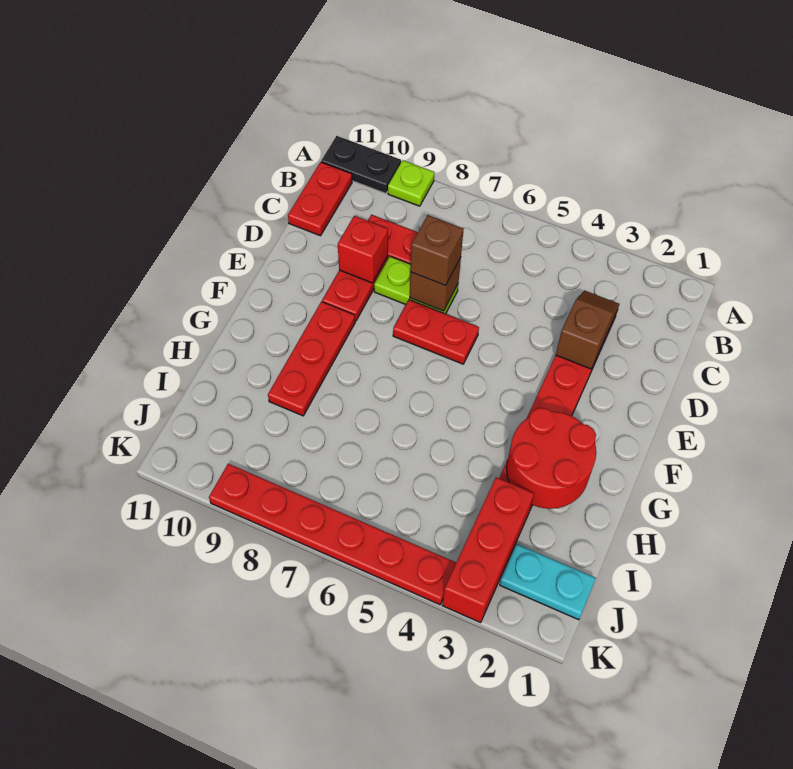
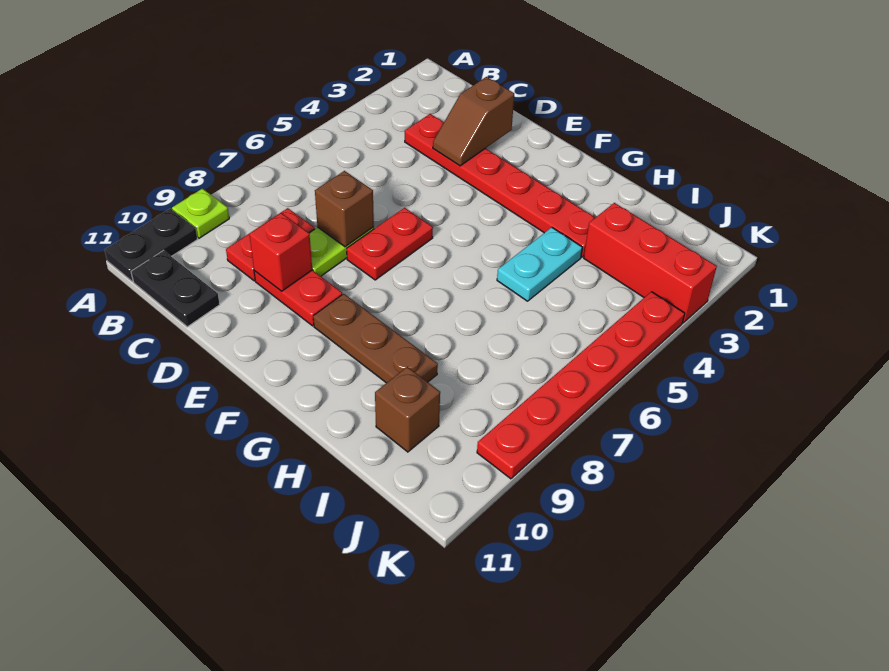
red 1x2 plate [288,162,352,236] -> black 1x2 plate [131,251,220,327]
brown 1x2 slope [556,291,619,369] -> brown 1x2 slope turned to [433,77,514,166]
brown 1x1 brick [410,215,464,285] -> brown 1x1 brick moved to [375,367,440,452]
red 1x3 plate [268,302,355,416] -> brown 1x3 plate [313,294,438,383]
red 2x2 round brick [507,408,596,509] -> none
cyan 1x2 plate [500,544,596,620] -> cyan 1x2 plate moved to [497,227,582,301]

